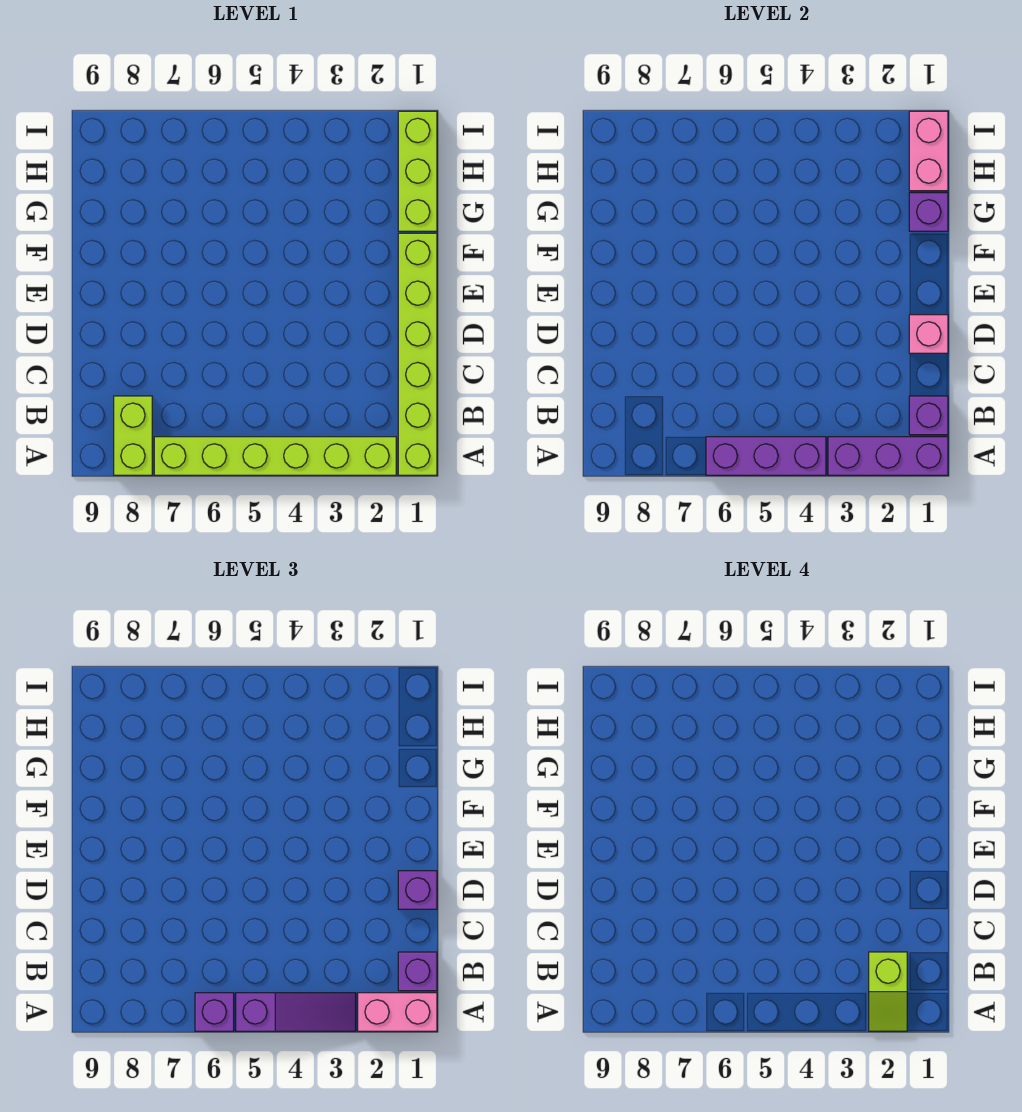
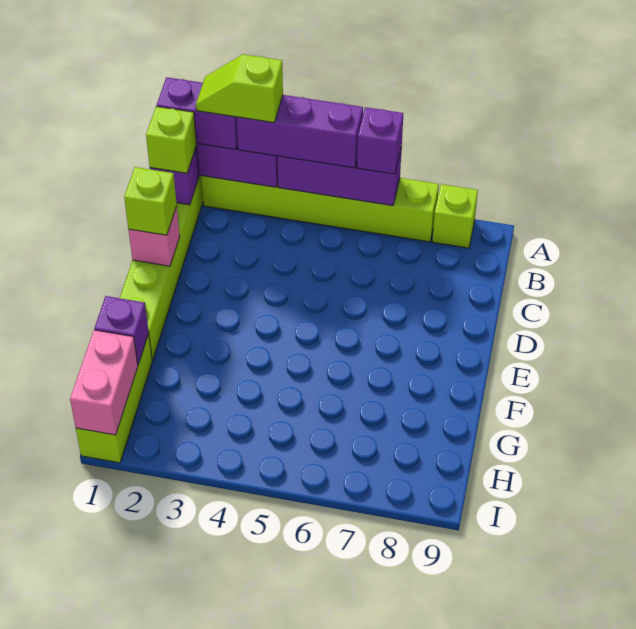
pink 1x2 brick [358,993,437,1031] -> purple 1x2 brick [157,77,238,150]
lime 1x2 slope [869,952,907,1031] -> lime 1x2 slope turned to [196,54,283,123]
purple 1x3 slope [236,993,356,1031] -> purple 1x3 brick [236,95,363,168]
lime 1x2 brick [114,396,152,475] -> lime 1x1 brick [432,184,478,248]
purple 1x1 brick [398,952,437,991] -> lime 1x1 brick [146,106,196,173]
purple 1x1 brick [398,871,437,909] -> lime 1x1 brick [124,167,177,235]

